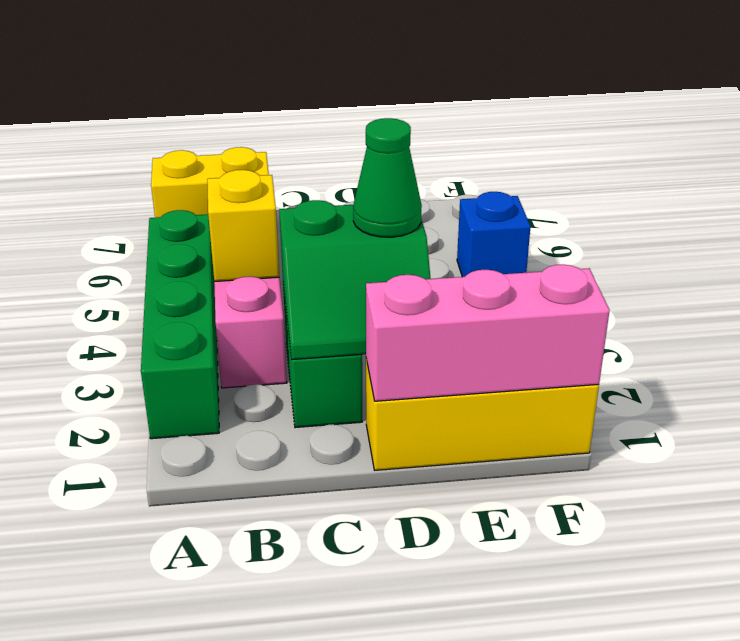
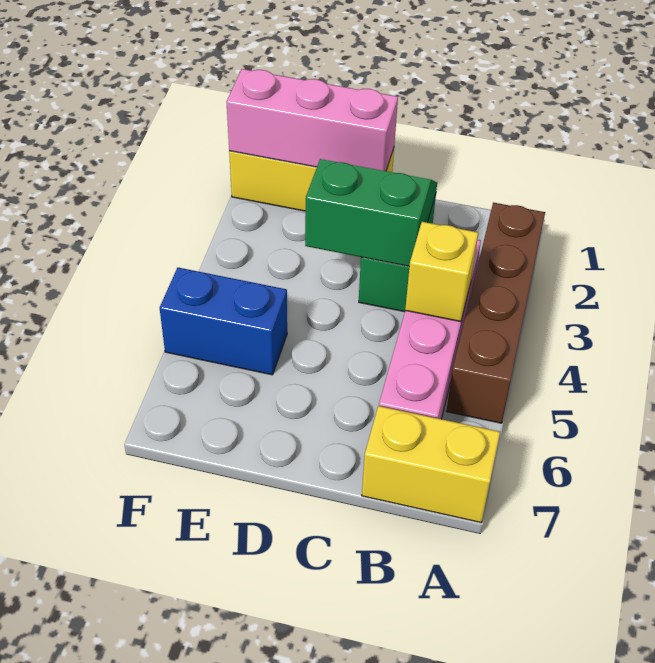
green 1x4 brick [141,210,219,439] -> brown 1x4 brick [447,203,545,423]
green 1x1 cone [353,118,422,237] -> none
blue 1x1 brick [457,192,531,277] -> blue 1x2 brick [160,268,287,375]

